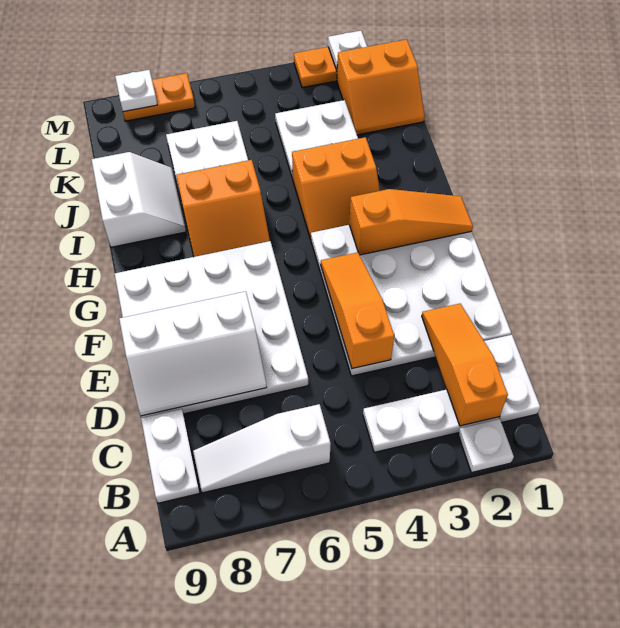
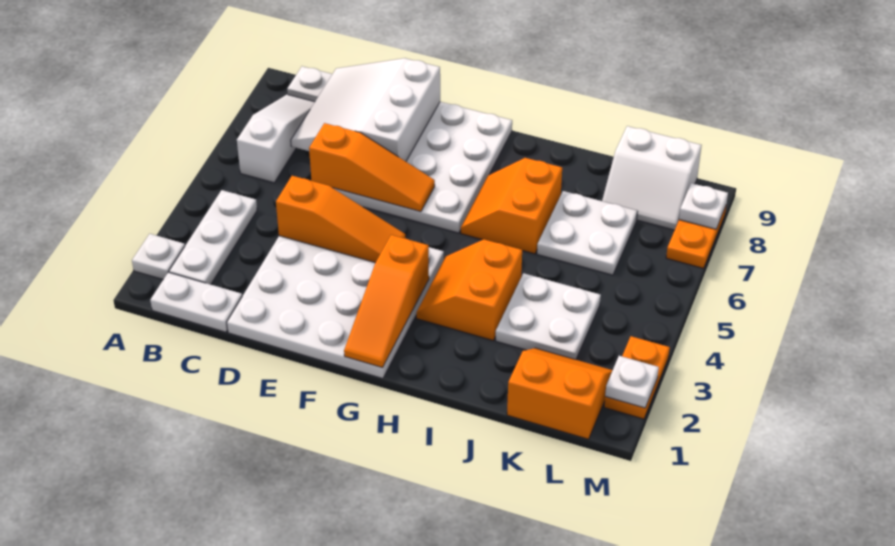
orange 1x3 slope [422,304,508,426] -> orange 1x3 slope moved to [309,123,435,212]
white 2x3 slope [119,291,267,416] -> white 3x3 slope [291,58,440,161]
white 2x2 slope [92,152,186,247] -> white 2x2 slope moved to [602,126,702,230]
orange 2x2 slope [337,40,425,135] -> orange 2x2 slope turned to [507,348,613,439]

